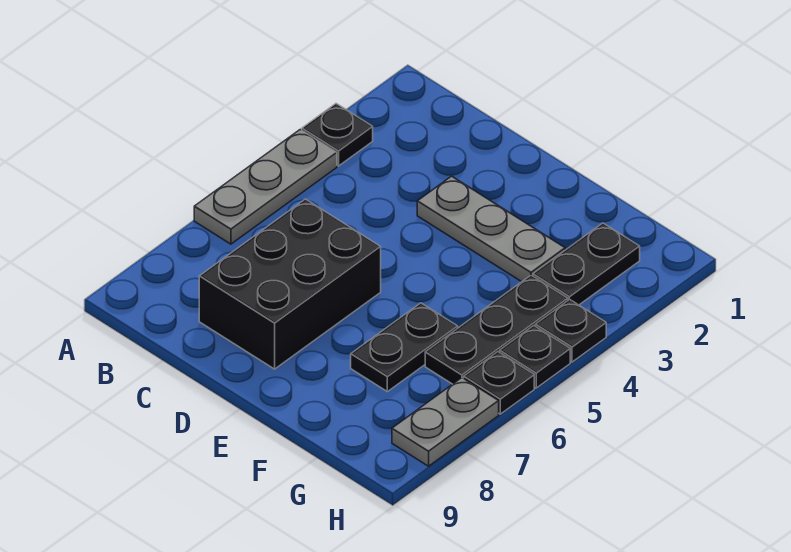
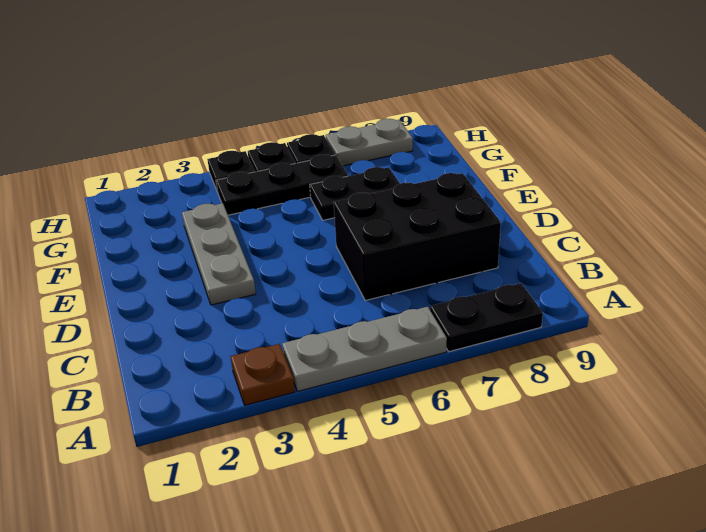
black 1x1 plate [302,104,373,166] -> brown 1x1 plate [230,344,295,405]
black 1x2 plate [533,223,640,305] -> black 1x2 plate moved to [430,283,543,352]

